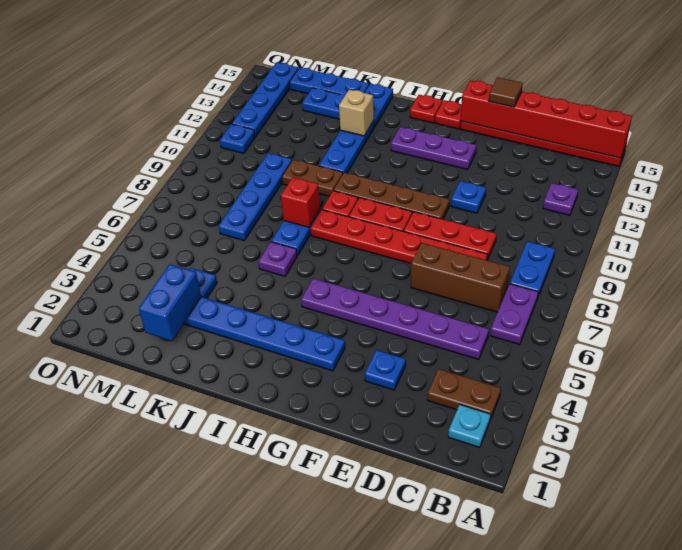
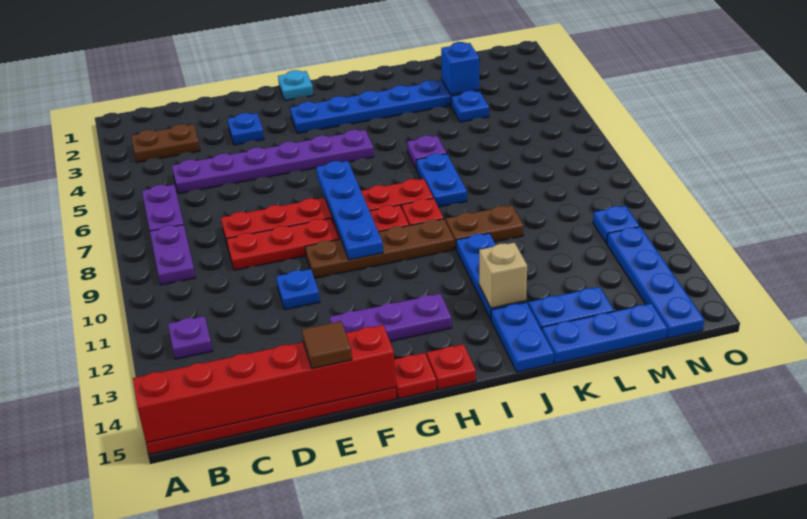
cyan 1x1 plate [448,404,491,448] -> cyan 1x1 plate moved to [278,70,313,101]
blue 1x2 plate [510,241,555,297] -> purple 1x2 plate [150,225,196,285]
brown 1x3 brick [411,243,510,312] -> none
red 1x1 brick [281,177,320,227] -> none
blue 1x2 brick [139,264,201,341] -> blue 1x1 brick [441,42,479,95]
blue 1x4 plate [219,153,292,241] -> blue 1x4 plate moved to [316,161,383,260]

